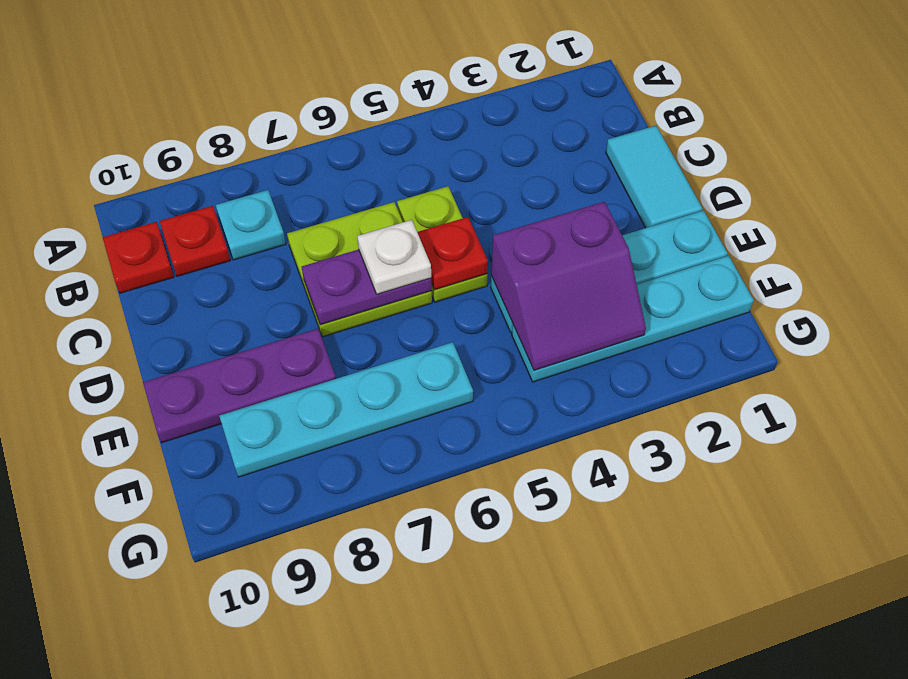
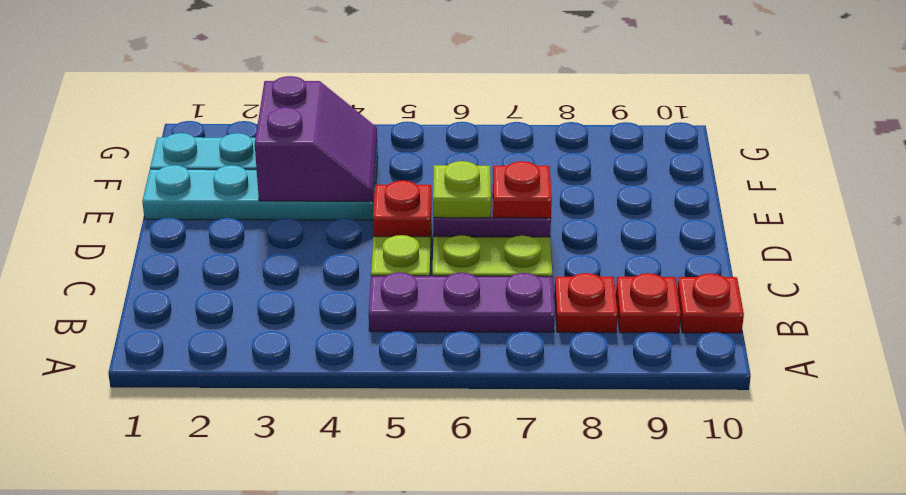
cyan 1x1 plate [216,190,286,260] -> red 1x1 plate [555,273,618,333]
cyan 1x2 tile [606,126,702,228] -> none
white 1x1 plate [357,220,431,294] -> lime 1x1 plate [433,161,491,218]
none -> red 1x1 plate [493,161,552,218]
purple 2x2 slope [491,202,646,371] -> purple 2x2 slope turned to [255,76,377,201]
purple 1x3 plate [143,329,336,443] -> purple 1x3 plate moved to [369,272,555,332]
cyan 1x4 plate [219,342,473,477] -> none

